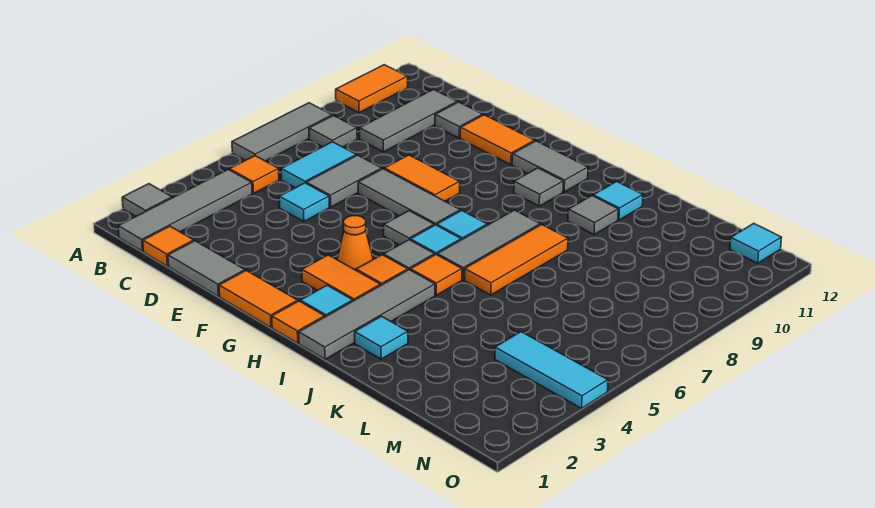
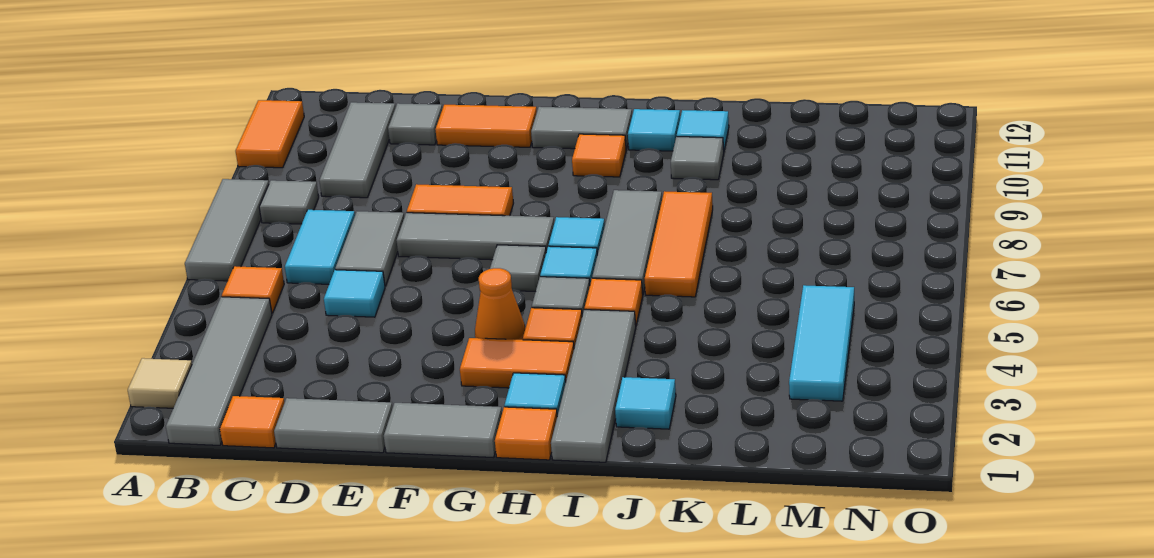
grey 1x1 tile [122,184,172,216] -> tan 1x1 tile [128,358,192,408]
orange 1x2 tile [219,270,298,327] -> grey 1x2 tile [384,403,502,458]
grey 1x1 tile [514,168,563,206] -> orange 1x1 tile [572,134,626,177]
cyan 1x3 tile [495,332,608,408] -> cyan 1x3 tile turned to [789,285,854,401]
cyan 1x1 tile [730,223,782,263] -> cyan 1x1 tile moved to [628,109,680,151]

